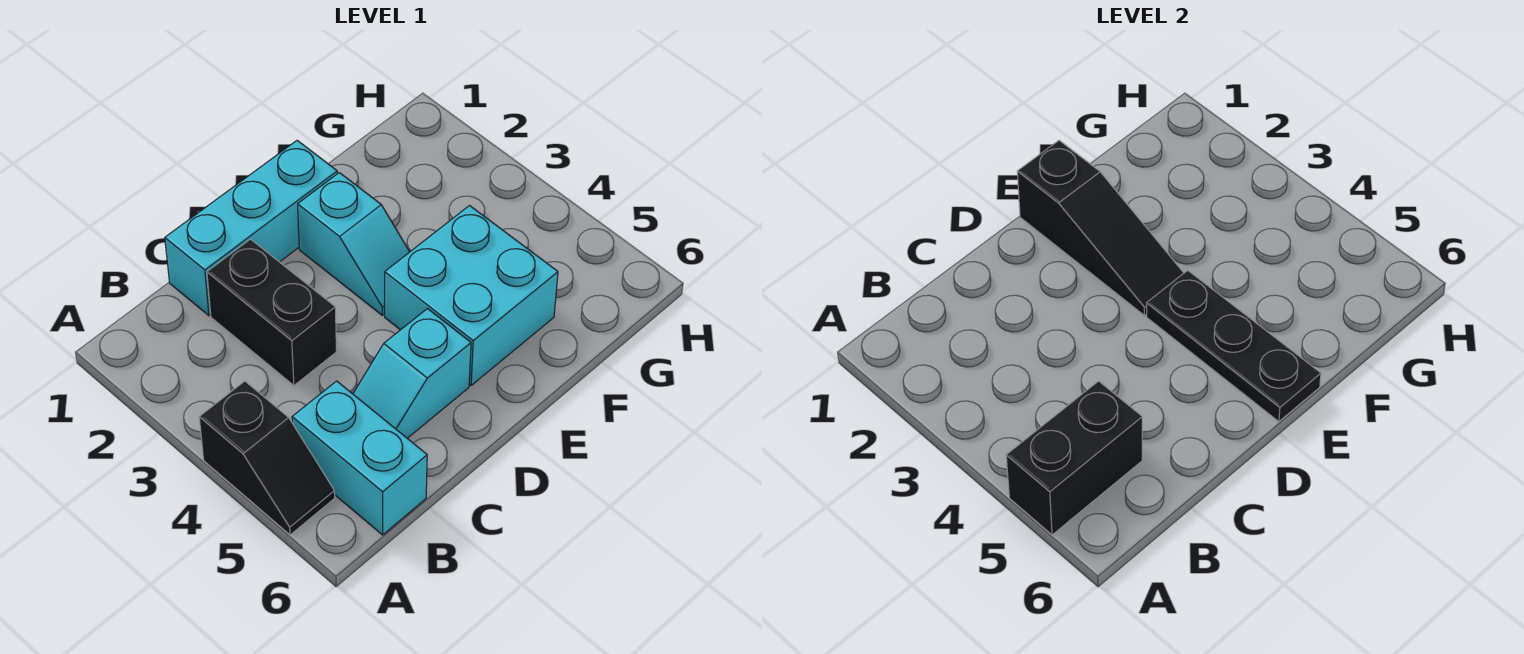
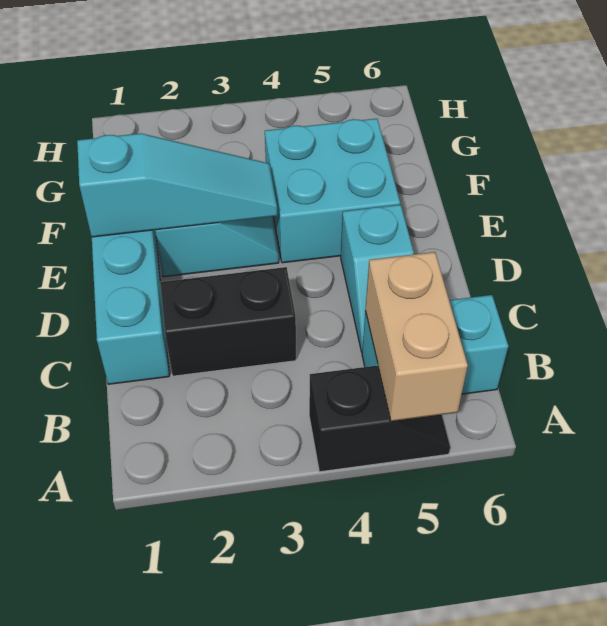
black 1x2 brick [1006,381,1142,535] -> tan 1x2 brick [366,252,468,421]
black 1x3 slope [1017,140,1184,315] -> cyan 1x3 slope [77,133,277,237]
black 1x3 plate [1147,270,1321,422] -> none

